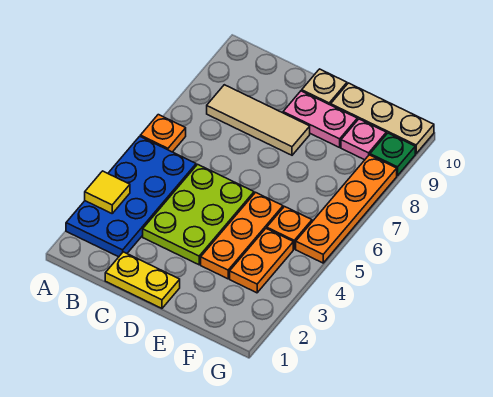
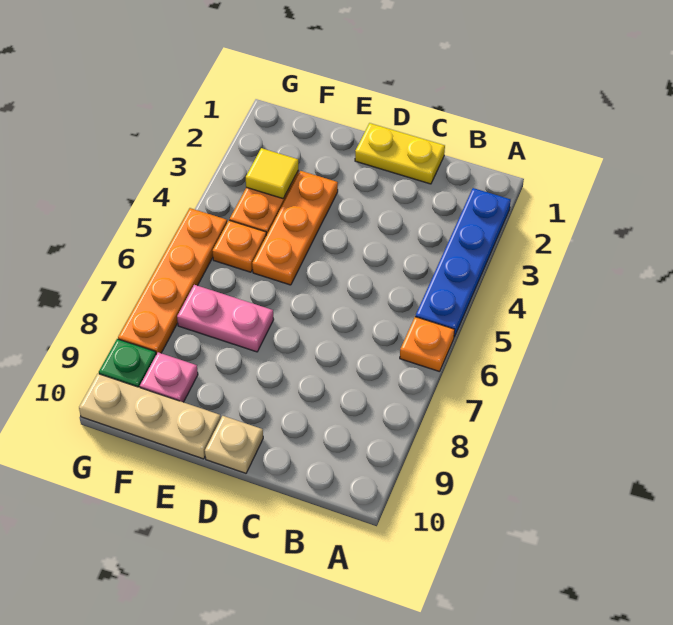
blue 2x4 plate [66,136,196,257] -> blue 1x4 plate [415,188,511,337]
yellow 1x1 tile [85,171,130,213] -> yellow 1x1 tile moved to [246,148,298,199]
tan 1x3 tile [207,85,310,155] -> none
lime 2x3 plate [143,164,254,265] -> none
pink 1x2 plate [283,91,357,147] -> pink 1x2 plate moved to [177,285,274,352]

